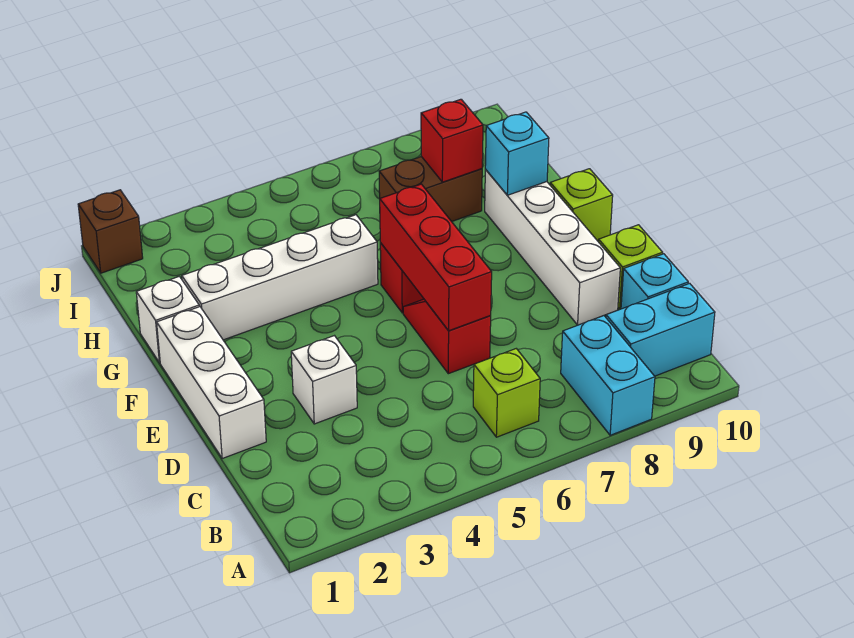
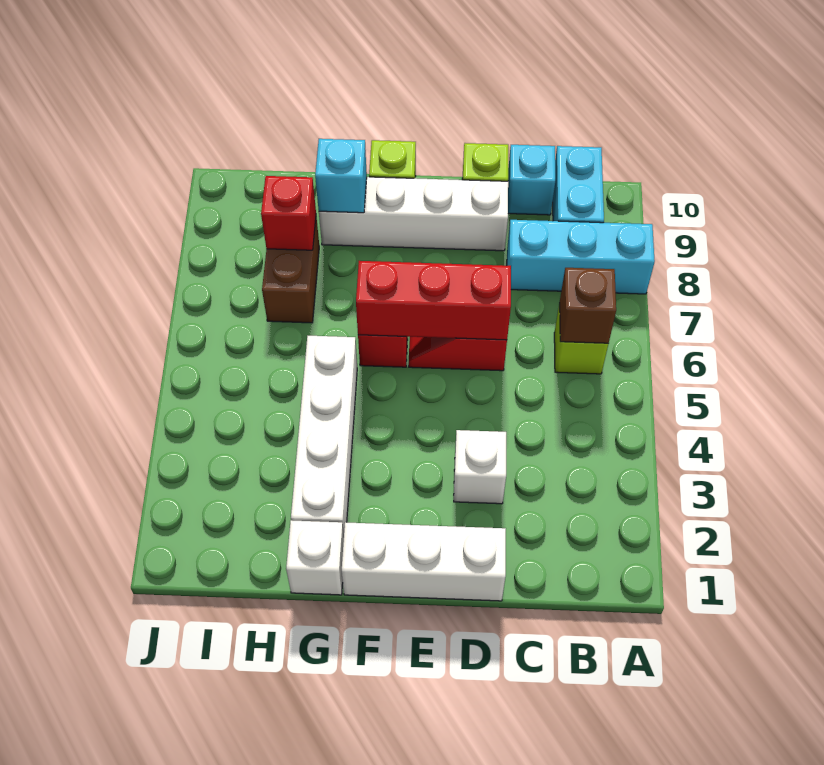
cyan 1x2 brick [561,316,655,435] -> cyan 1x3 brick [507,220,655,294]
brown 1x1 brick [78,190,143,273] -> brown 1x1 brick moved to [560,268,616,343]

